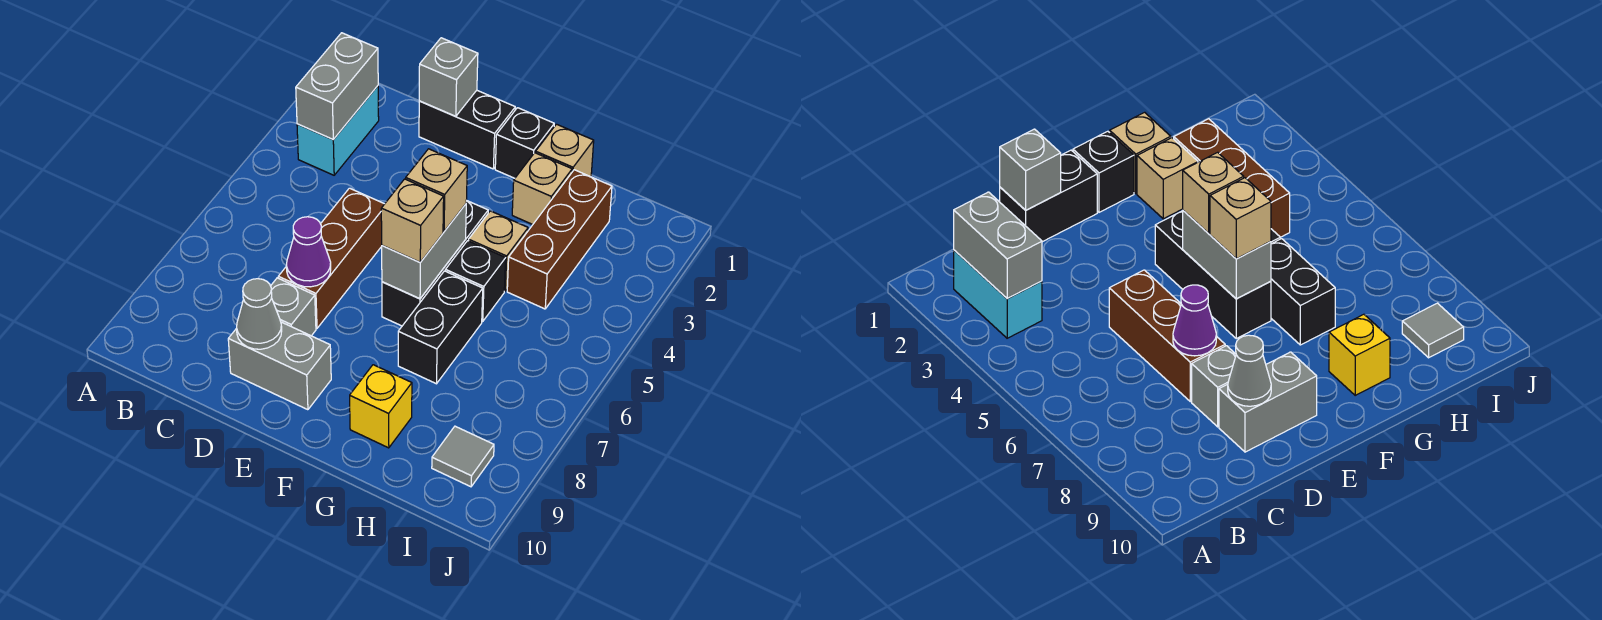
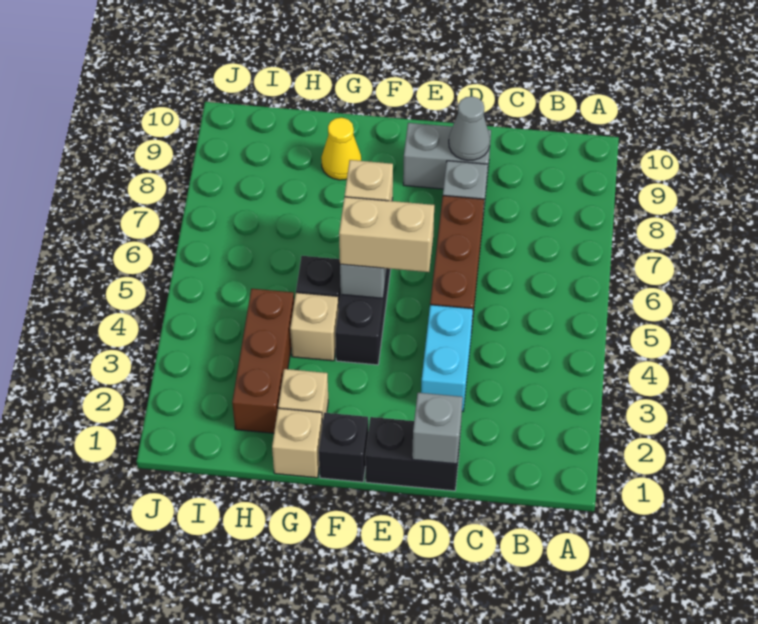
cyan 1x2 brick [297,86,379,175] -> cyan 1x2 brick moved to [421,305,473,411]
grey 1x2 brick [296,33,378,139] -> none
purple 1x1 cone [286,217,331,287] -> none
tan 1x1 brick [406,149,467,231] -> tan 1x2 brick [339,197,434,272]
black 1x2 brick [398,271,483,384] -> none
yellow 1x1 brick [350,365,412,448] -> yellow 1x1 cone [321,118,361,180]
grey 1x1 tile [432,426,494,487] -> none

